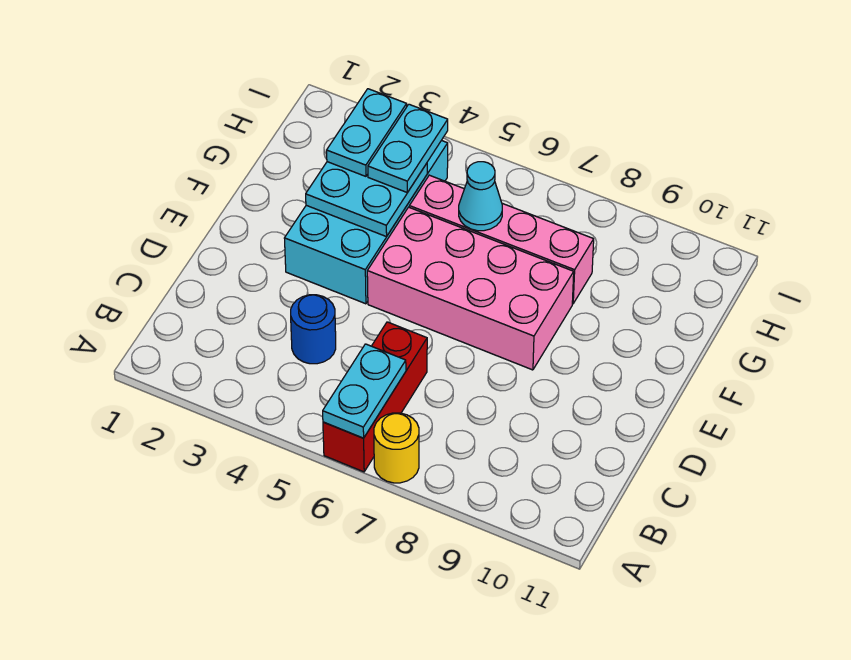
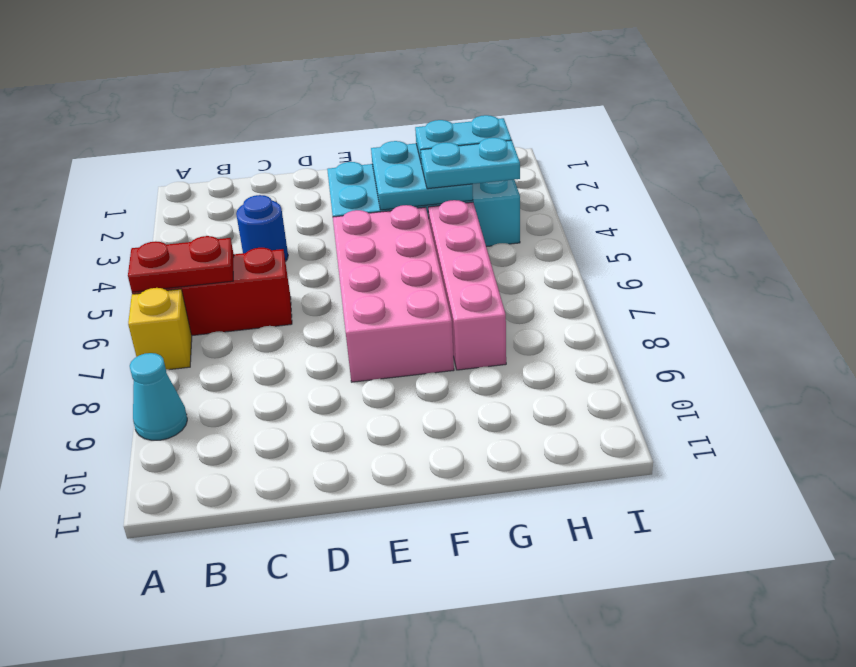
cyan 1x2 plate [323,344,406,438] -> red 1x2 plate [128,236,234,292]
yellow 1x1 round brick [374,413,419,483] -> yellow 1x1 brick [128,288,192,370]
cyan 1x1 cone [459,162,502,231] -> cyan 1x1 cone moved to [130,353,187,440]

